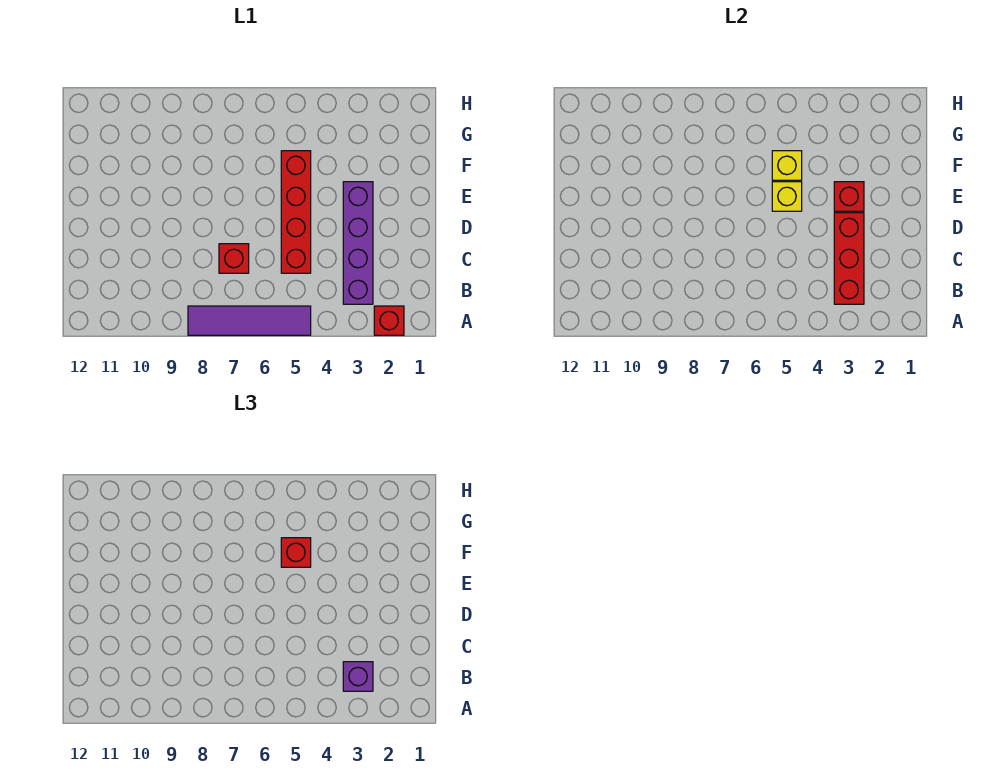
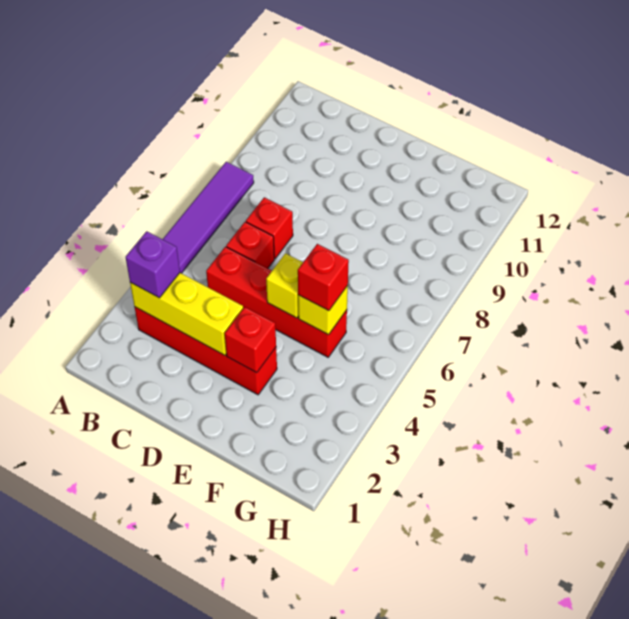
red 1x1 brick [374,306,404,335] -> red 1x1 brick moved to [226,222,274,268]
purple 1x4 brick [343,182,373,304] -> red 1x4 brick [135,307,277,395]
red 1x3 brick [834,213,864,304] -> yellow 1x3 brick [130,273,243,355]

